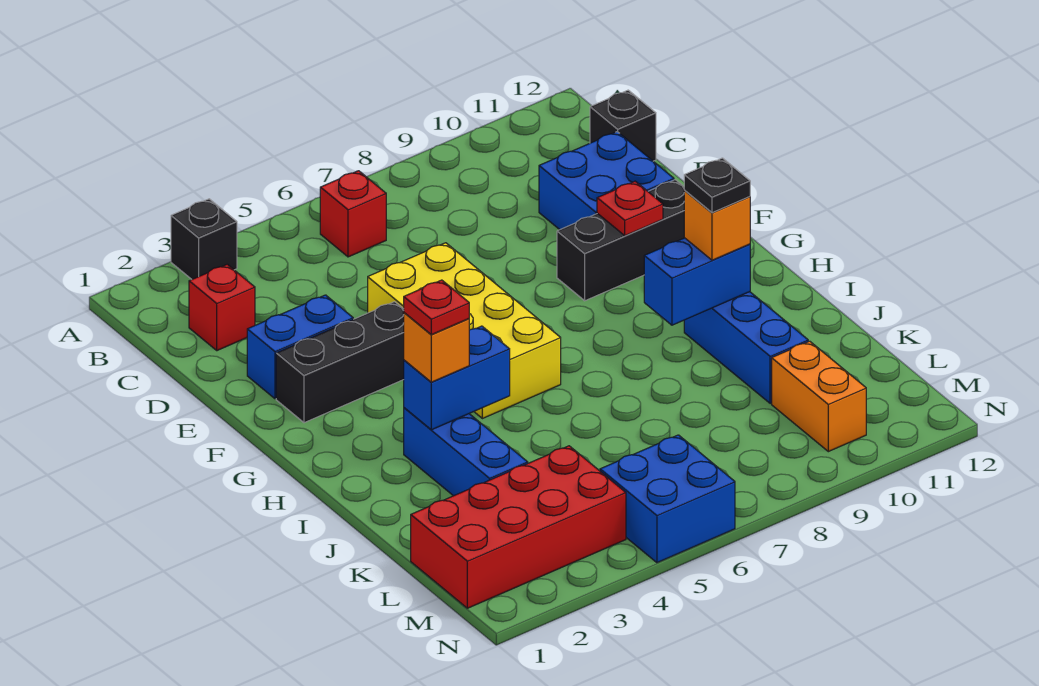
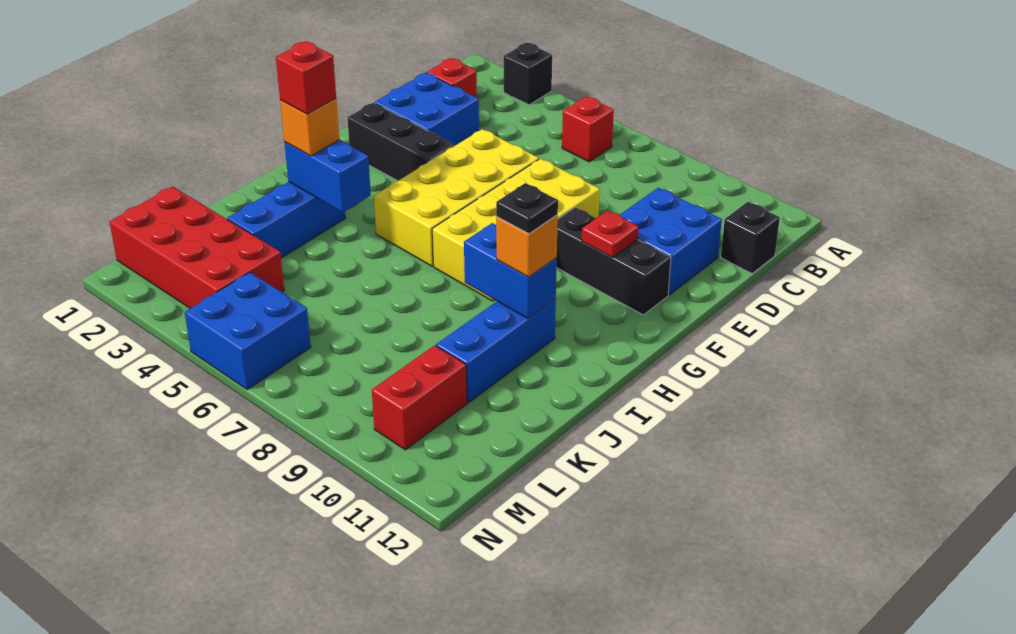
blue 1x2 brick [247,295,353,399] -> blue 2x2 brick [375,73,479,146]
none -> yellow 2x4 brick [432,159,600,301]
red 1x1 plate [404,280,469,335] -> red 1x1 brick [276,41,336,114]
orange 1x2 brick [772,341,866,452] -> red 1x2 brick [372,345,467,450]

